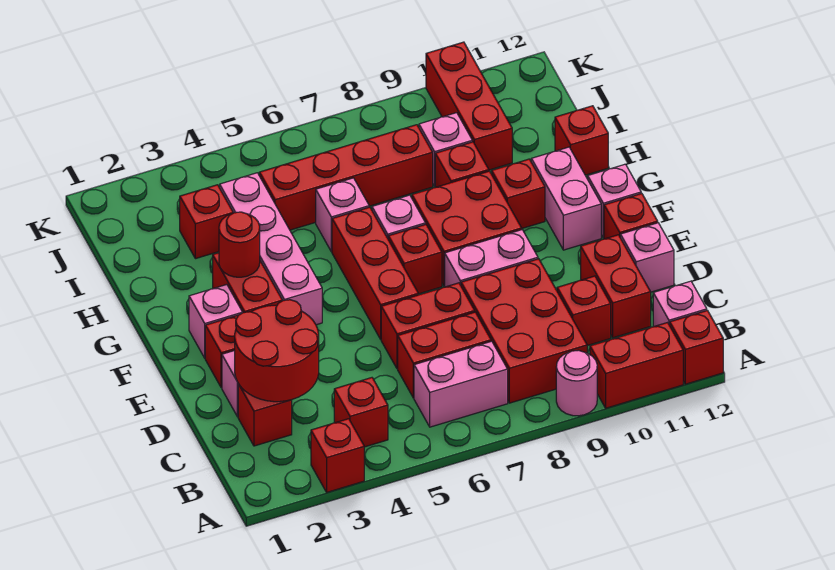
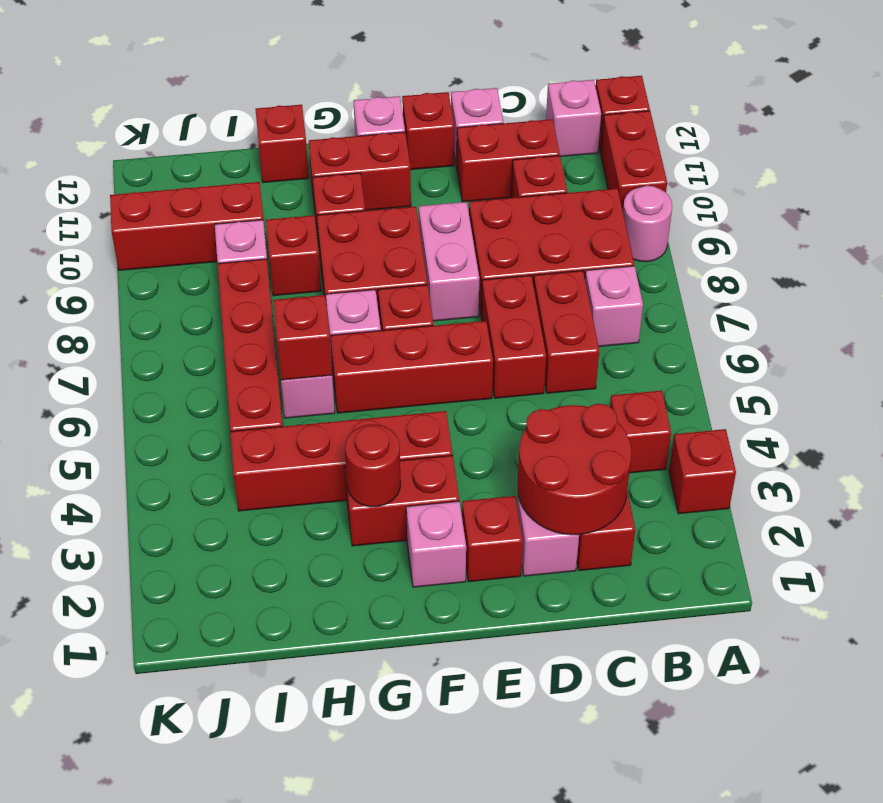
pink 1x2 brick [414,341,508,427] -> pink 1x1 brick [585,266,643,346]
pink 1x4 brick [220,173,322,325] -> red 1x4 brick [230,411,453,511]
pink 1x2 brick [531,147,601,250] -> red 1x2 brick [309,132,411,211]
red 1x1 brick [180,185,233,259] -> red 1x1 brick moved to [273,295,332,380]

